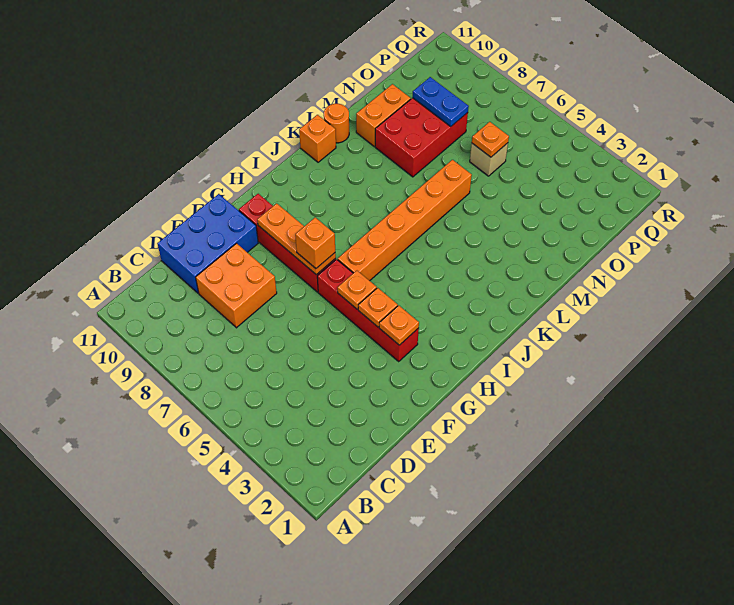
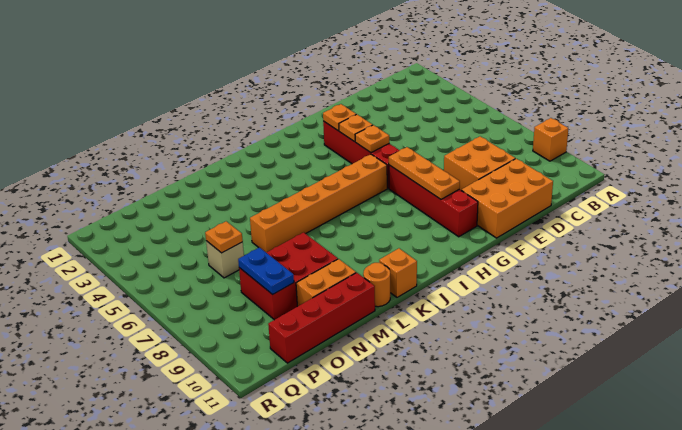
blue 2x3 brick [157,194,258,293] -> orange 2x3 brick [461,159,553,238]
orange 1x1 brick [295,218,335,268] -> orange 1x1 brick moved to [533,118,568,161]
none -> red 1x4 brick [268,273,375,363]

